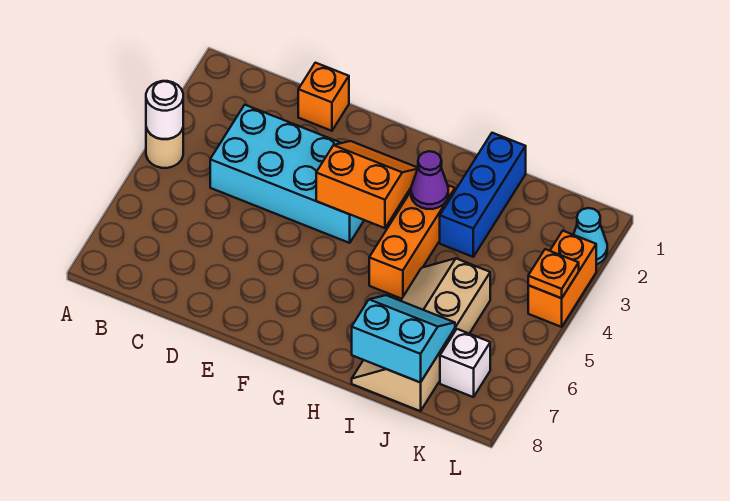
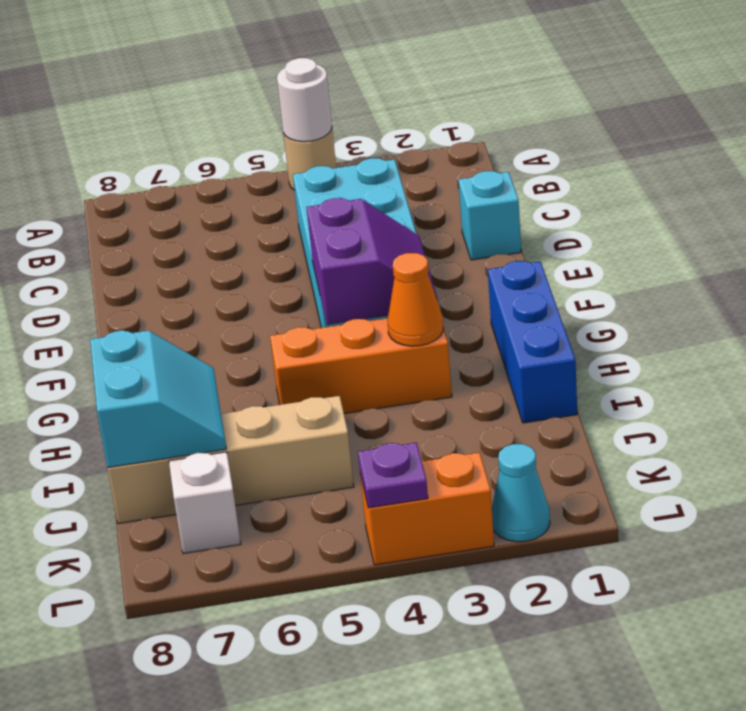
orange 1x1 brick [298,63,349,131] -> cyan 1x1 brick [459,171,521,260]
orange 2x2 slope [316,141,418,228] -> purple 2x2 slope [307,198,438,325]
purple 1x1 cone [411,151,448,209] -> orange 1x1 cone [388,253,443,346]
blue 1x3 brick [440,133,526,257] -> blue 1x3 brick turned to [488,261,577,423]
orange 1x1 plate [528,249,579,298] -> purple 1x1 plate [358,443,428,508]

